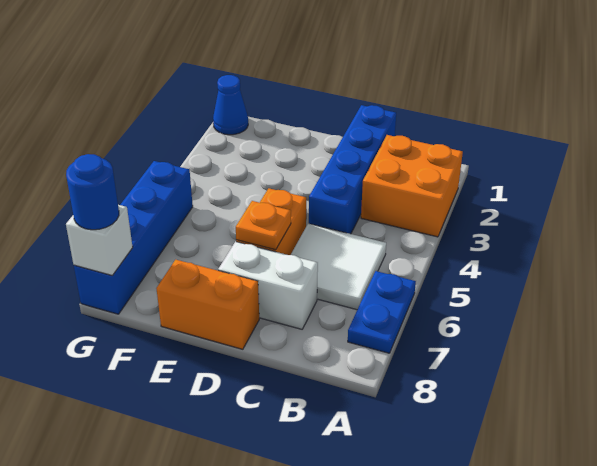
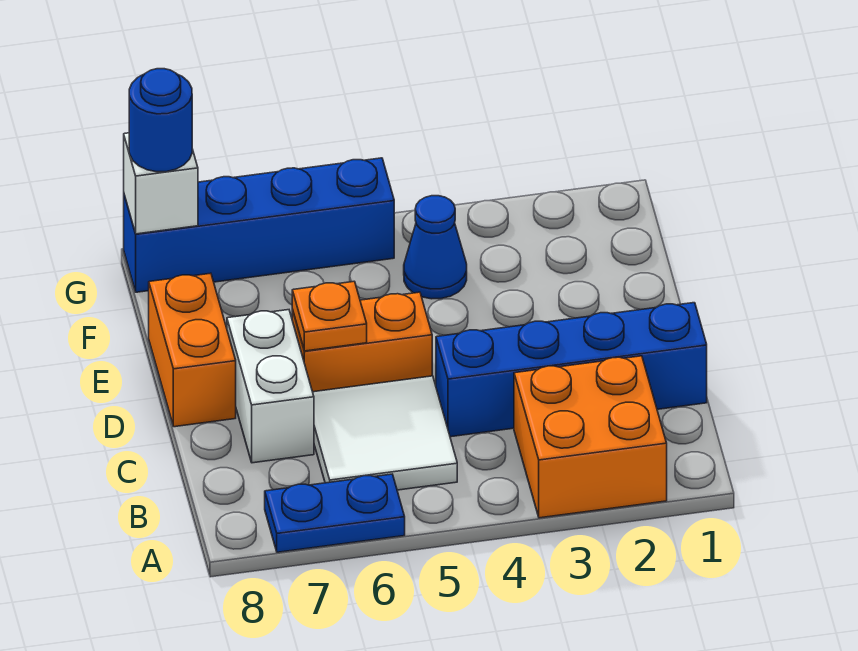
blue 1x1 cone [213,75,248,135] -> blue 1x1 cone moved to [404,196,467,299]

